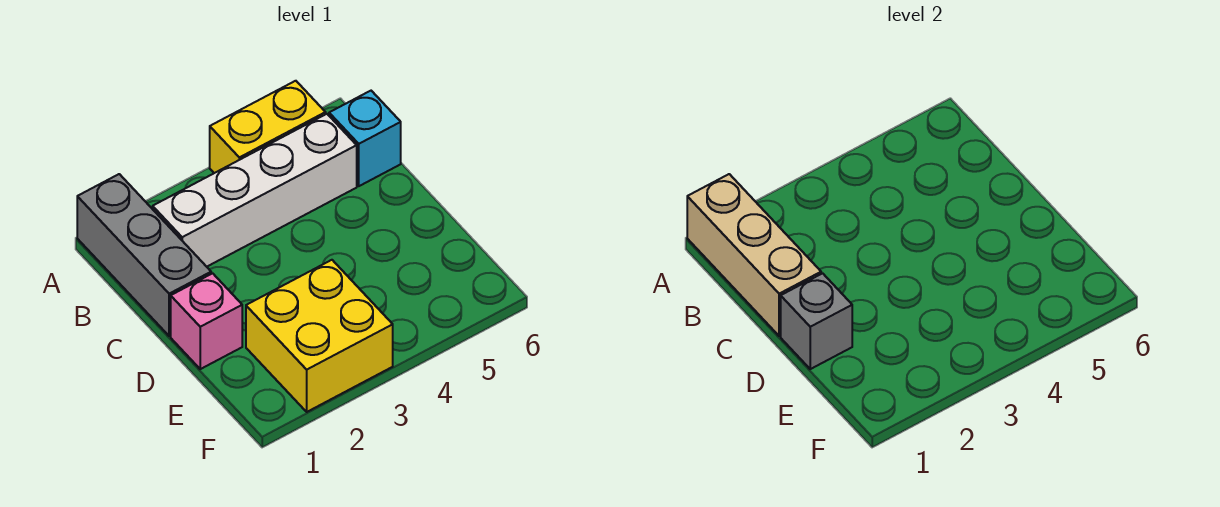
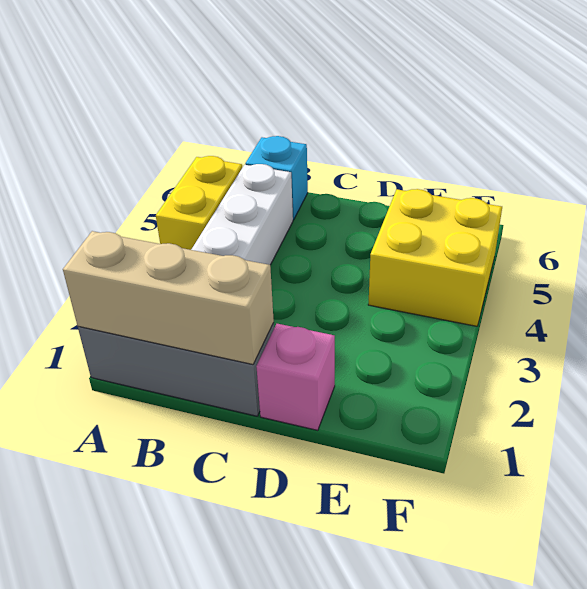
grey 1x1 brick [781,273,852,369] -> none
yellow 2x2 brick [246,260,393,412] -> yellow 2x2 brick moved to [368,189,502,326]

